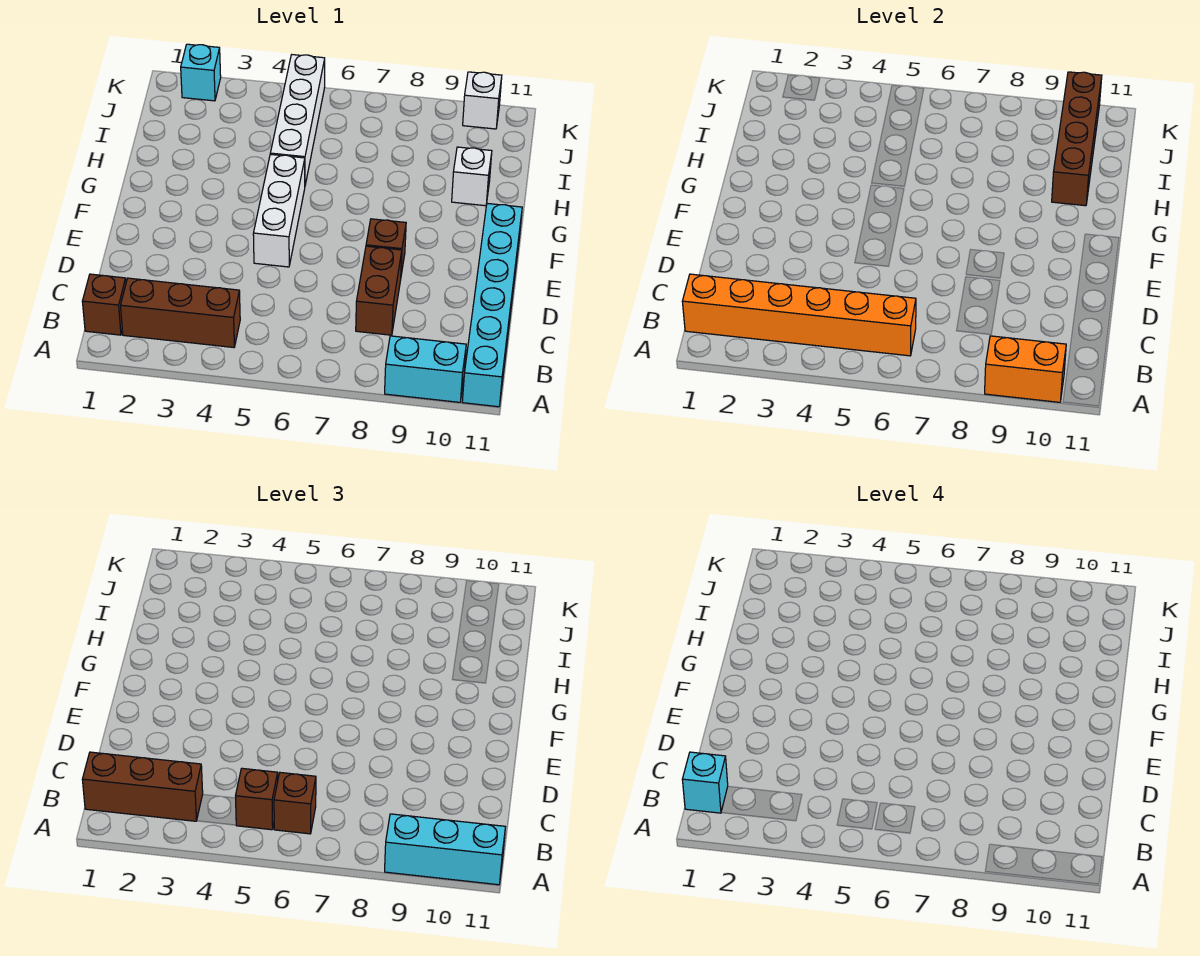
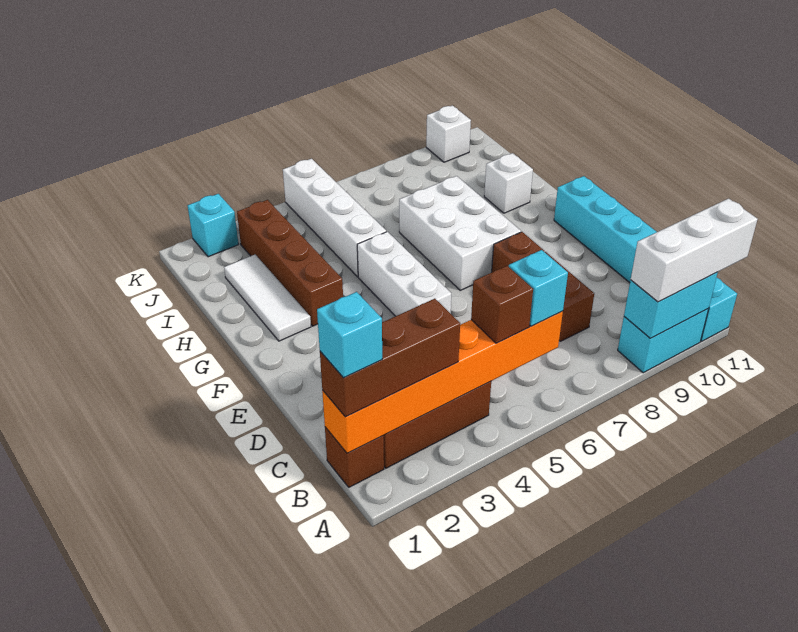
orange 1x2 brick [985,336,1066,402] -> cyan 1x2 brick [624,272,718,338]
cyan 1x3 brick [385,814,505,885] -> white 1x3 brick [631,199,758,302]
brown 1x1 brick [274,773,316,834] -> cyan 1x1 brick [509,250,568,326]
none -> white 2x3 brick [399,176,521,290]
none -> white 1x3 tile [224,255,311,341]
brown 1x4 brick [1052,72,1102,206] -> brown 1x4 brick moved to [237,200,343,326]

